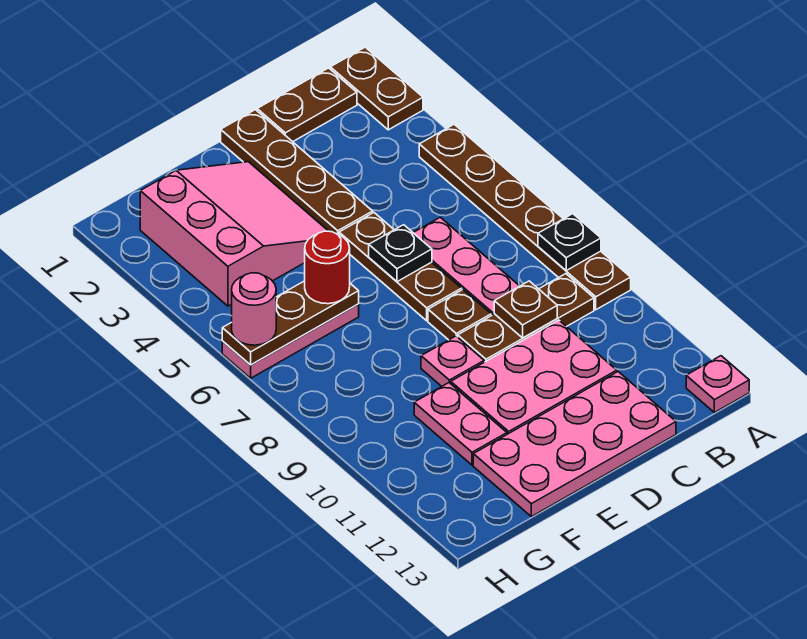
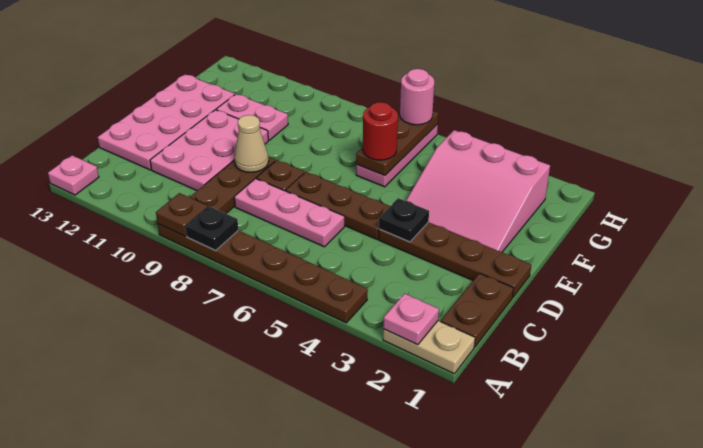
brown 1x2 plate [330,47,423,130] -> tan 1x2 plate [383,321,475,374]
brown 1x1 plate [494,281,557,338] -> brown 1x1 plate moved to [156,193,207,236]
black 1x1 plate [369,225,432,282] -> black 1x1 plate moved to [379,198,429,242]
none -> tan 1x1 cone [234,115,269,172]
pink 1x1 plate [421,336,484,386] -> pink 1x1 plate moved to [383,294,439,345]

